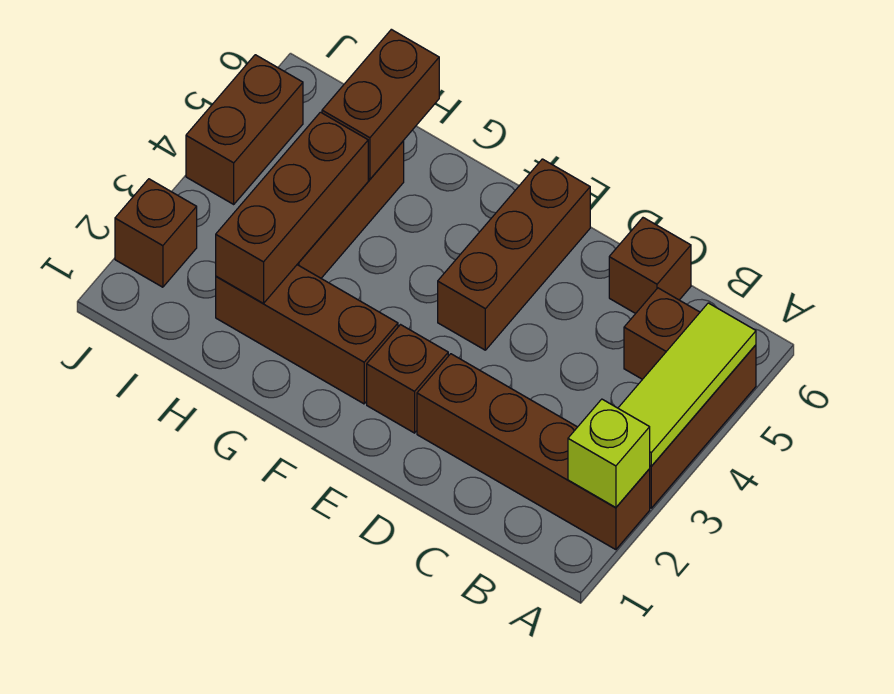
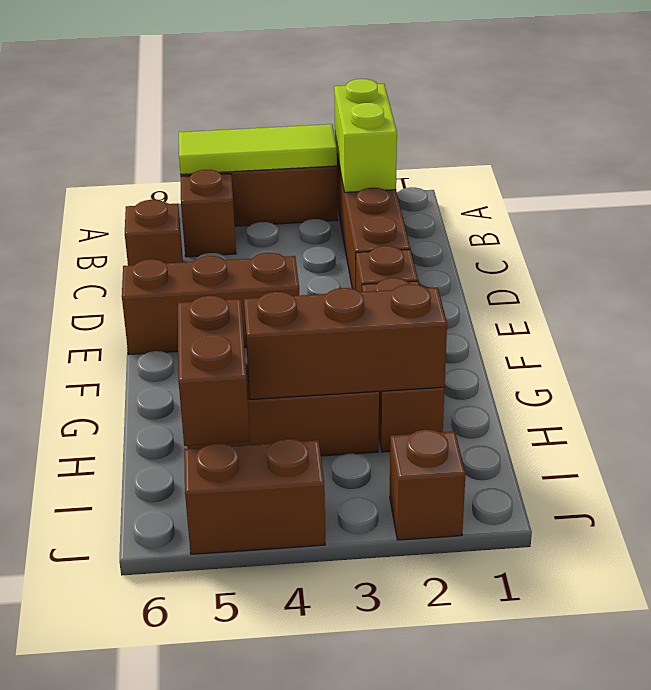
lime 1x1 brick [568,399,650,508] -> lime 1x2 brick [334,79,397,192]
brown 1x2 brick [322,29,439,179] -> brown 1x2 brick turned to [178,296,250,446]

